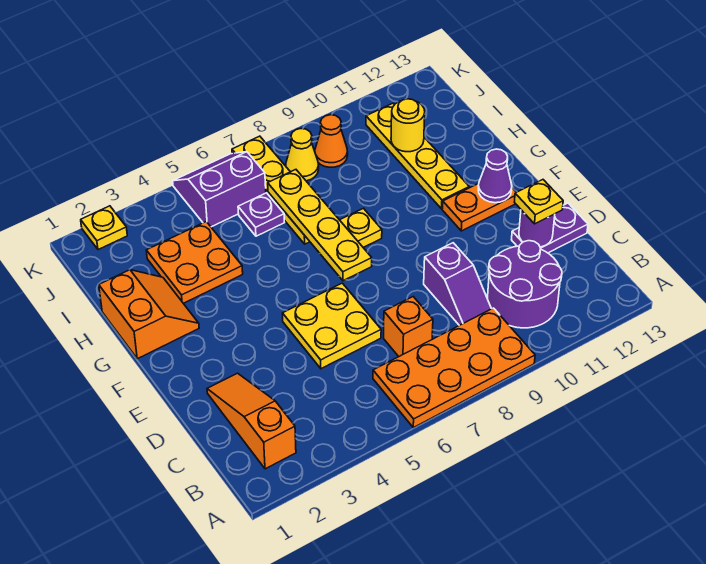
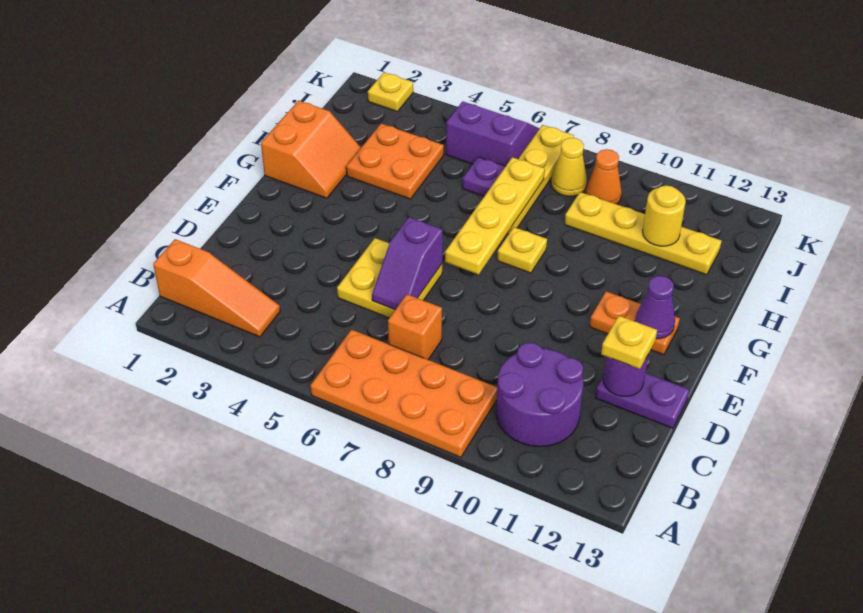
orange 1x3 slope [207,373,296,469] -> orange 1x3 slope turned to [153,239,280,337]
purple 1x2 slope [424,243,491,325] -> purple 1x2 slope moved to [372,217,443,310]
yellow 1x4 plate [366,103,469,209] -> yellow 1x4 plate turned to [565,192,721,275]

